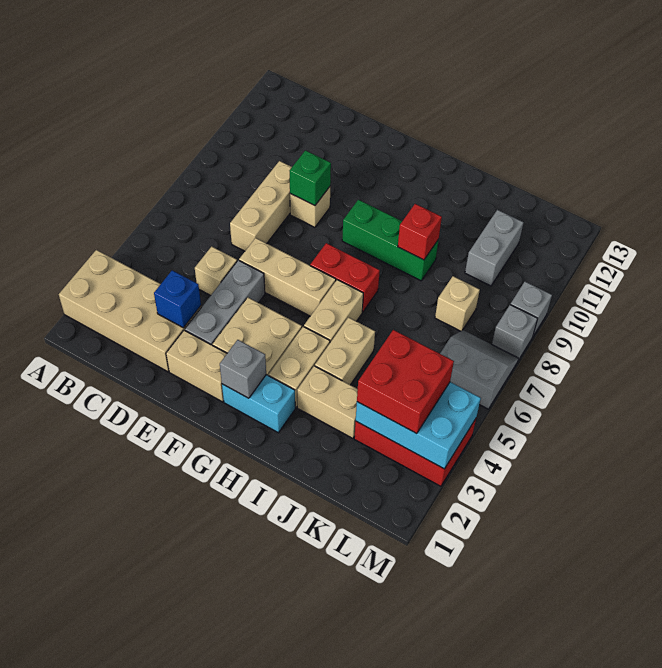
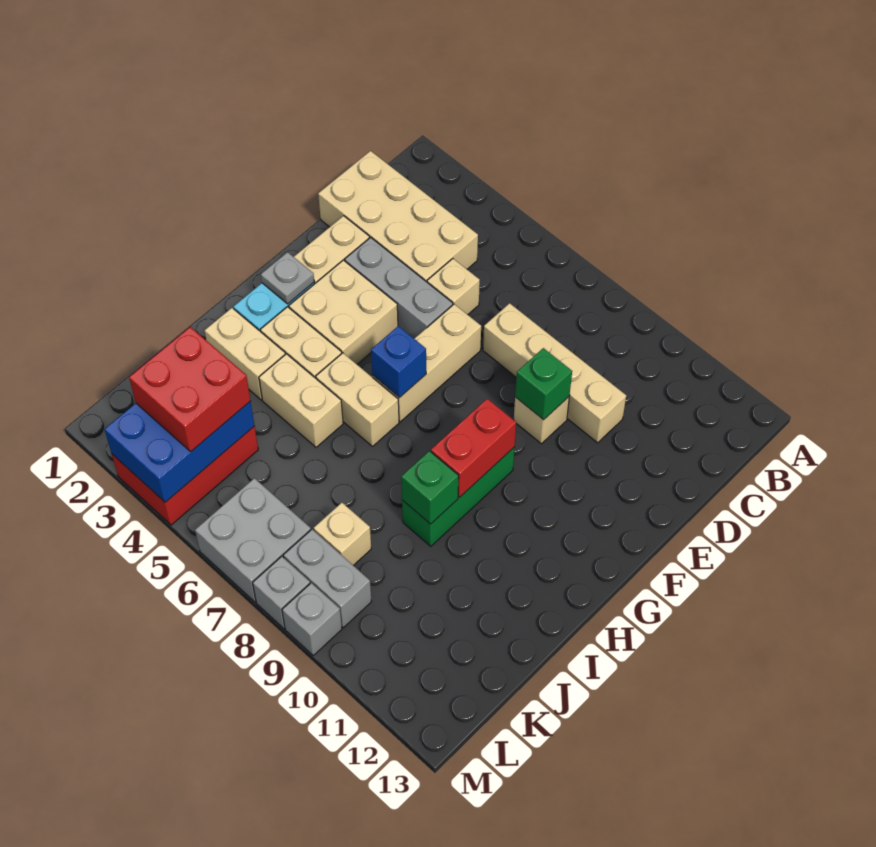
tan 2x4 brick [59,250,201,372] -> tan 2x4 brick turned to [318,151,478,282]
blue 1x1 brick [154,270,201,328] -> blue 1x1 brick moved to [371,326,426,398]
tan 1x3 brick [230,161,292,251] -> tan 1x4 brick [483,303,626,443]
grey 1x1 brick [220,340,266,398] -> grey 1x1 plate [261,252,314,304]
red 1x2 brick [310,243,380,312] -> red 1x2 brick moved to [431,399,516,498]
tan 1x2 brick [297,366,358,438] -> tan 1x2 brick turned to [205,308,285,400]
red 1x1 brick [398,204,442,260] -> green 1x1 brick [401,451,459,524]
cyan 2x3 brick [356,382,481,469] -> blue 2x3 brick [105,401,255,502]
grey 1x2 brick [465,210,524,286] -> grey 1x2 brick moved to [283,529,372,628]
grey 2x2 slope [440,330,518,409] -> grey 2x2 brick [195,478,311,602]

